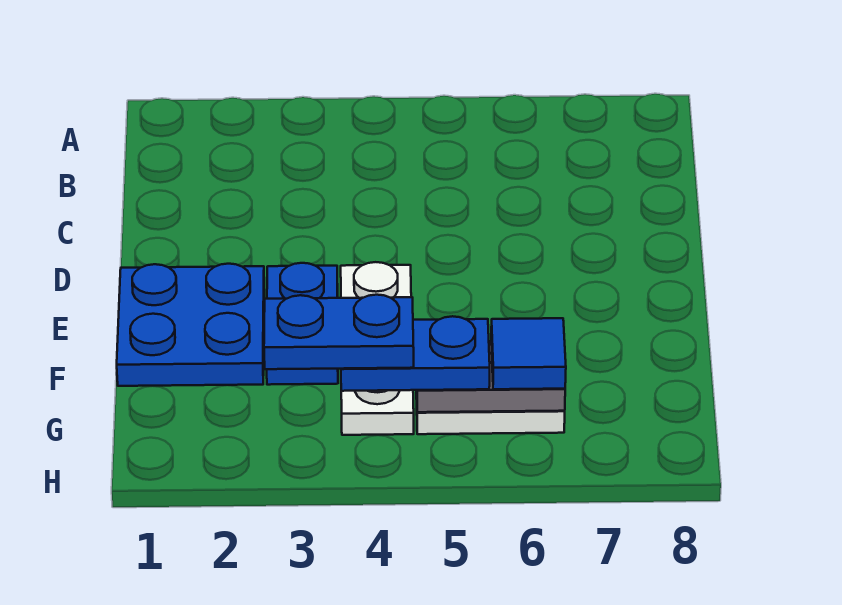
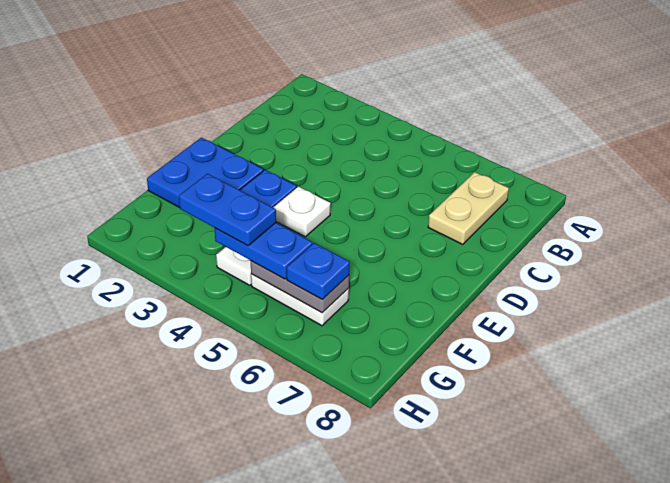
none -> tan 1x2 plate [428,172,509,244]
blue 1x1 tile [491,318,566,389] -> blue 1x1 plate [287,243,350,299]

